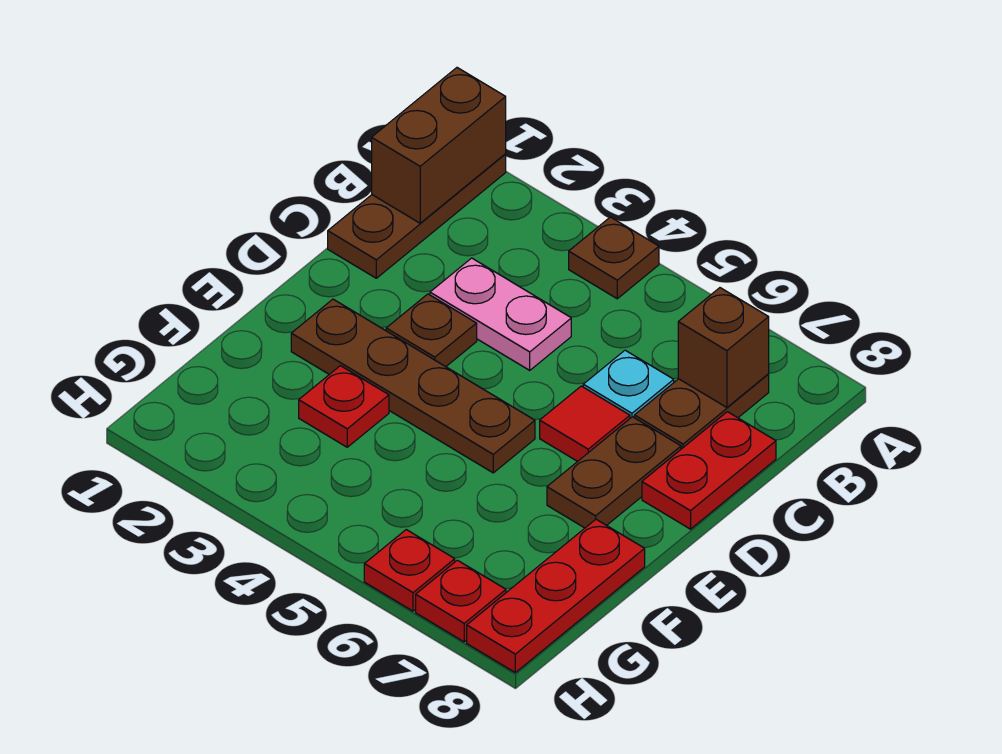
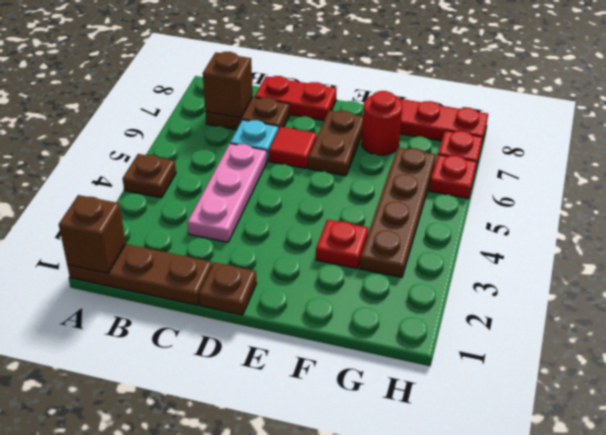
brown 1x2 brick [372,68,506,223] -> brown 1x1 brick [59,195,126,273]
pink 1x2 plate [430,258,571,370] -> pink 1x3 plate [187,144,267,242]
brown 1x1 plate [386,294,477,367] -> brown 1x1 plate moved to [199,262,257,315]
brown 1x2 plate [547,417,681,528] -> brown 1x2 plate turned to [308,110,363,176]
brown 1x4 plate [291,299,535,473] -> brown 1x4 plate moved to [360,148,436,278]
none -> red 1x1 round brick [362,91,402,155]

